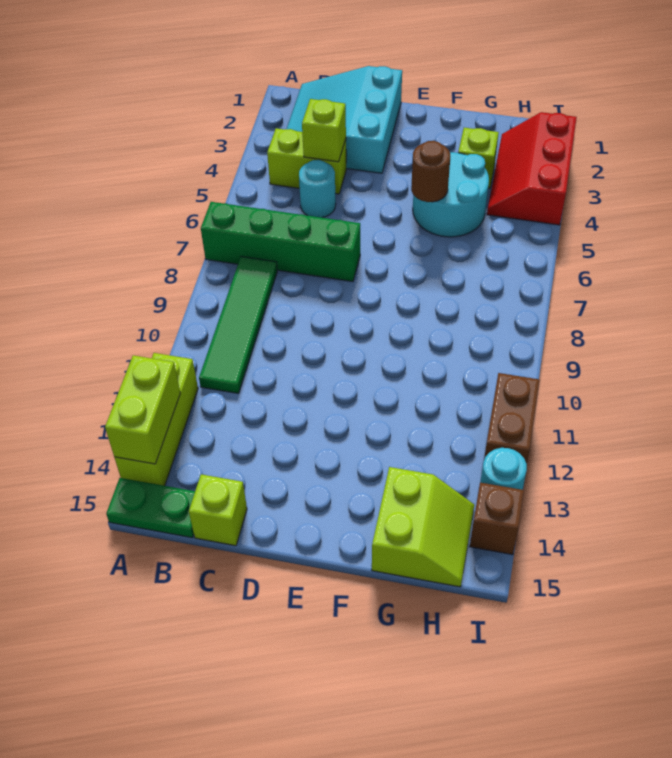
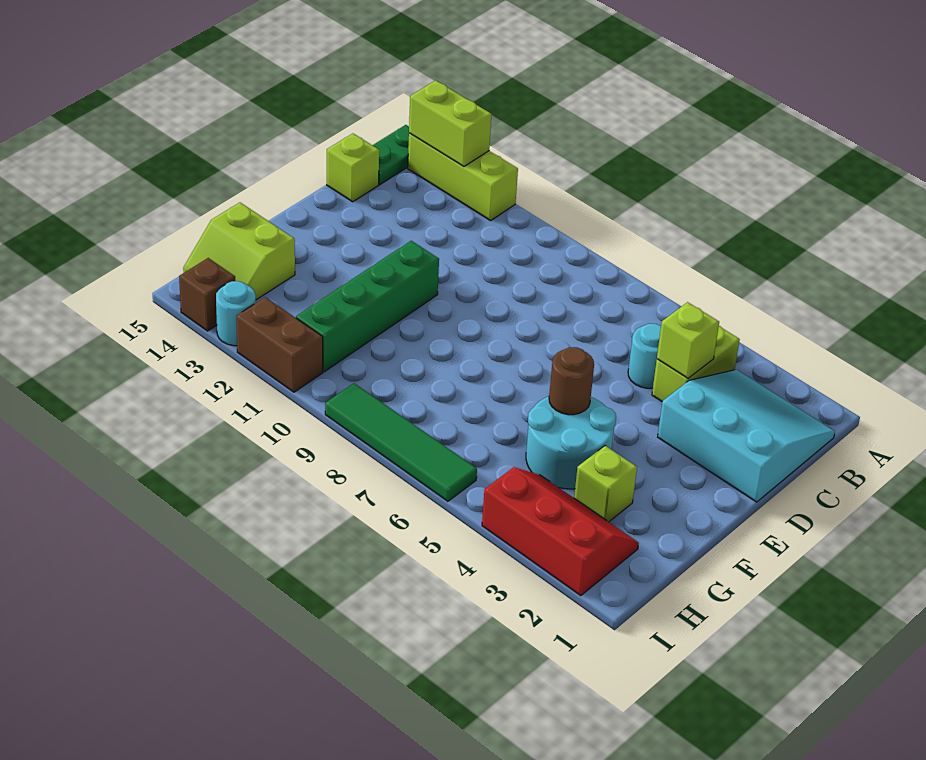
green 1x4 brick [201,202,360,282] -> green 1x4 brick moved to [296,241,439,372]
green 1x4 tile [199,256,277,393] -> green 1x4 tile moved to [325,383,477,501]

